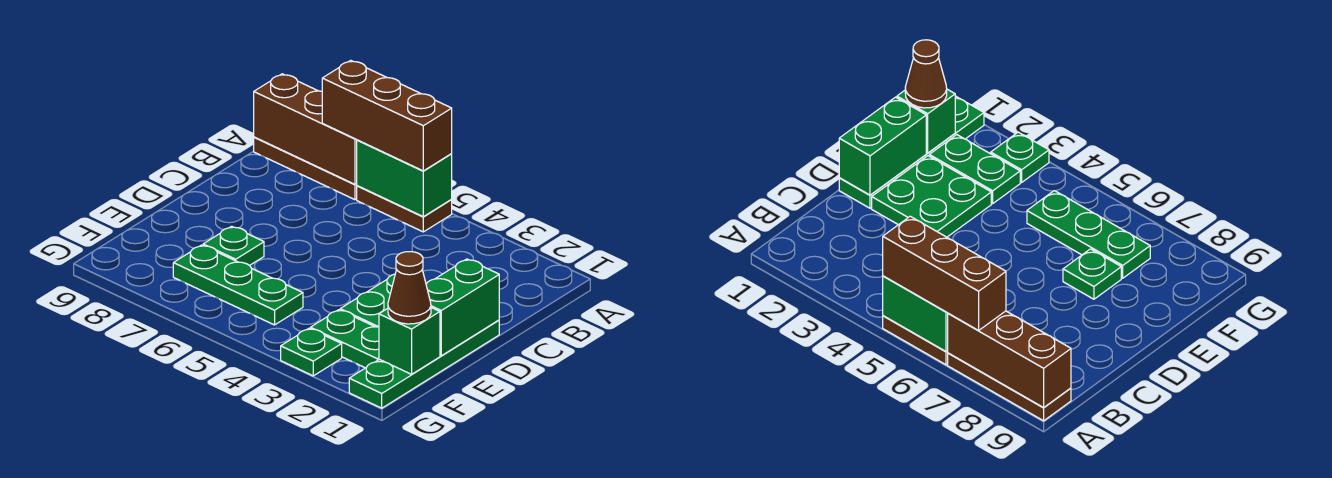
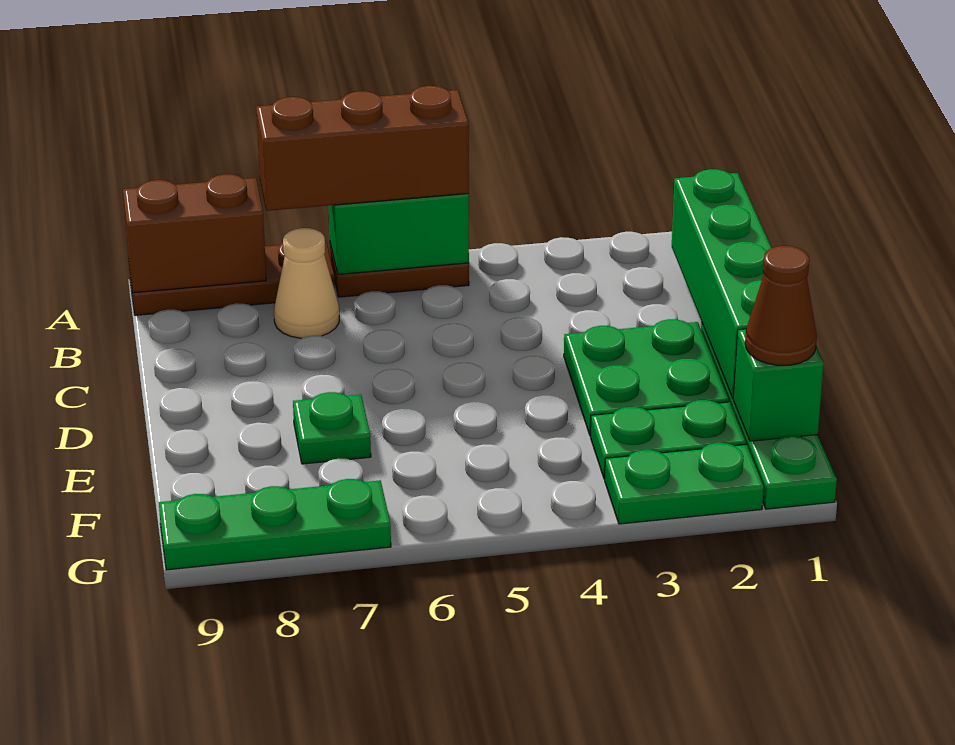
brown 1x3 brick [254,74,357,184] -> brown 1x2 brick [123,174,266,293]
none -> tan 1x1 cone [274,228,339,338]
green 1x2 brick [426,259,499,356] -> green 1x4 brick [672,169,772,399]
green 1x3 plate [173,245,303,325] -> green 1x3 plate moved to [159,479,391,570]
green 1x1 plate [281,328,342,376] -> green 1x2 plate [605,443,764,524]

